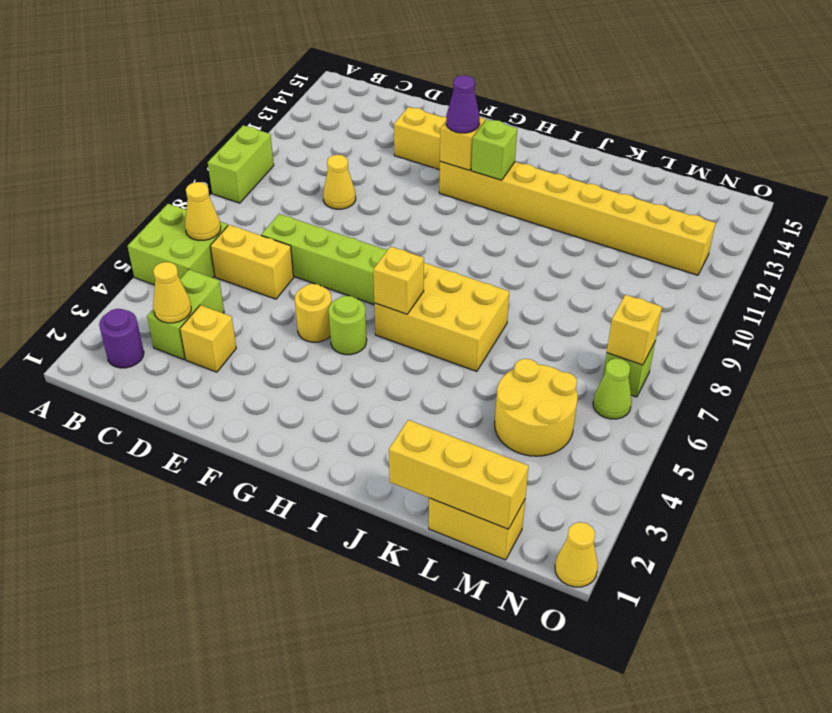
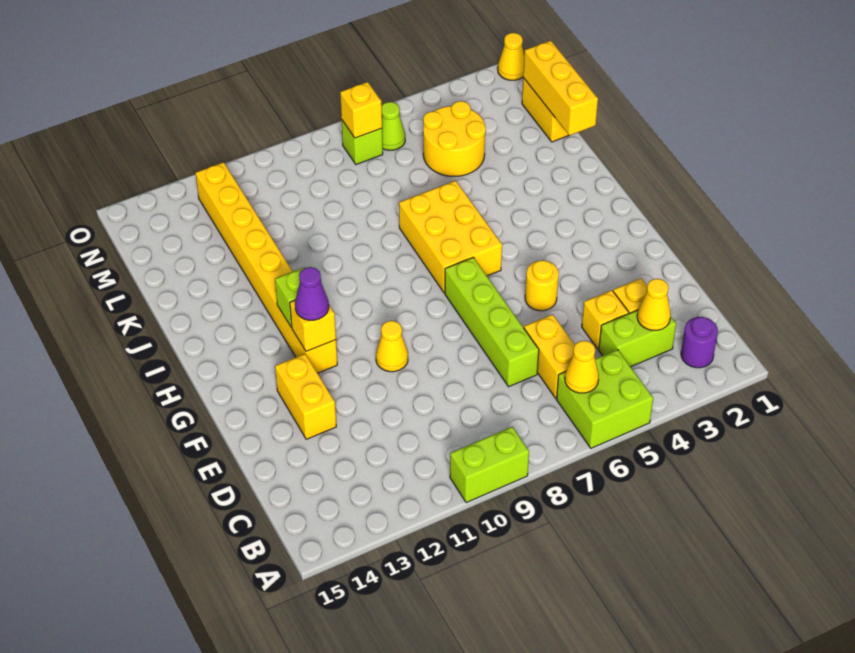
yellow 1x1 cone [323,155,356,209] -> yellow 1x1 cone moved to [376,321,408,372]
lime 1x1 round brick [329,296,367,355] -> none
yellow 1x1 brick [373,247,424,314] -> yellow 1x1 brick moved to [582,290,629,349]

